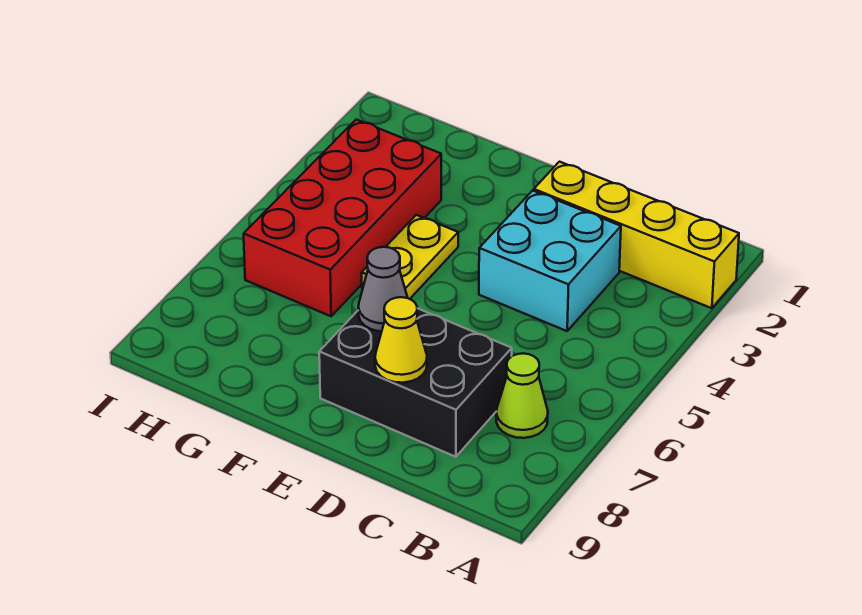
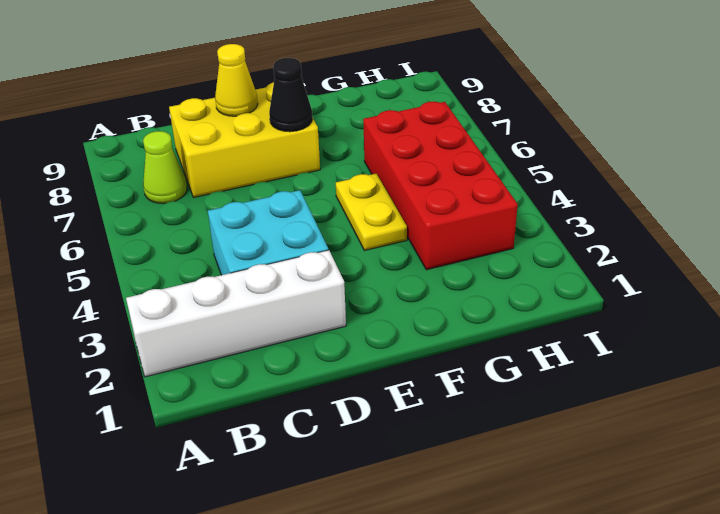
yellow 1x4 brick [534,162,739,308] -> white 1x4 brick [126,250,346,377]
black 2x3 brick [319,308,512,457] -> yellow 2x3 brick [169,82,320,198]
grey 1x1 cone [358,247,408,331] -> black 1x1 cone [269,58,312,132]

